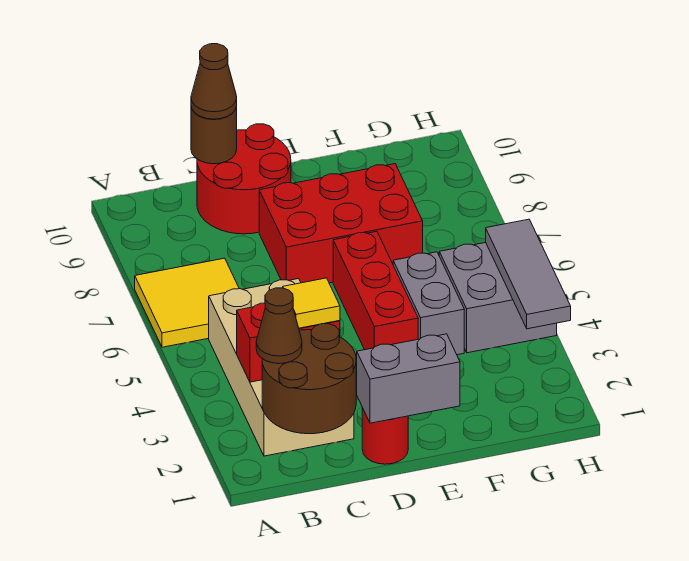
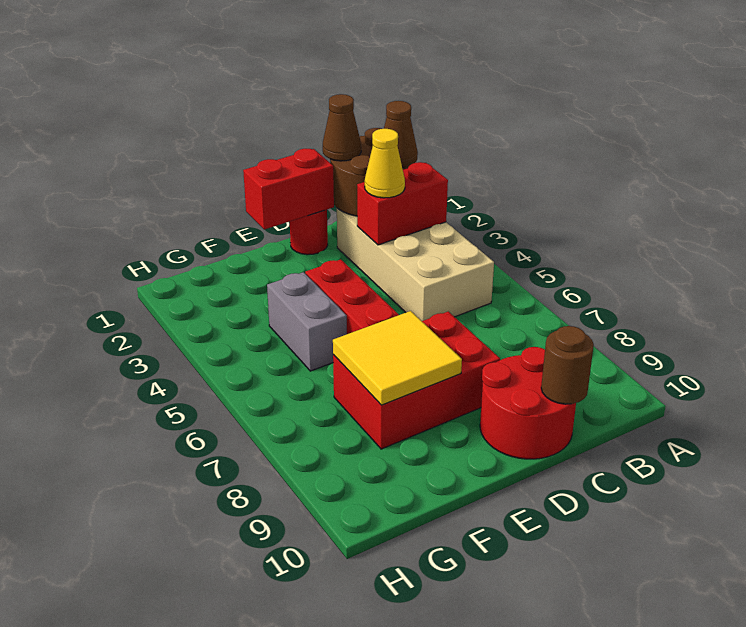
yellow 2x2 tile [135,258,239,347] -> yellow 2x2 tile moved to [333,311,462,405]
yellow 1x1 tile [283,278,340,328] -> yellow 1x1 cone [365,129,405,198]
brown 1x1 cone [191,44,237,119] -> brown 1x1 cone moved to [323,94,361,161]
grey 1x2 brick [356,334,460,423] -> red 1x2 brick [243,149,334,230]
grey 2x2 brick [439,243,557,353] -> none
grey 1x3 tile [486,219,571,329] -> none

